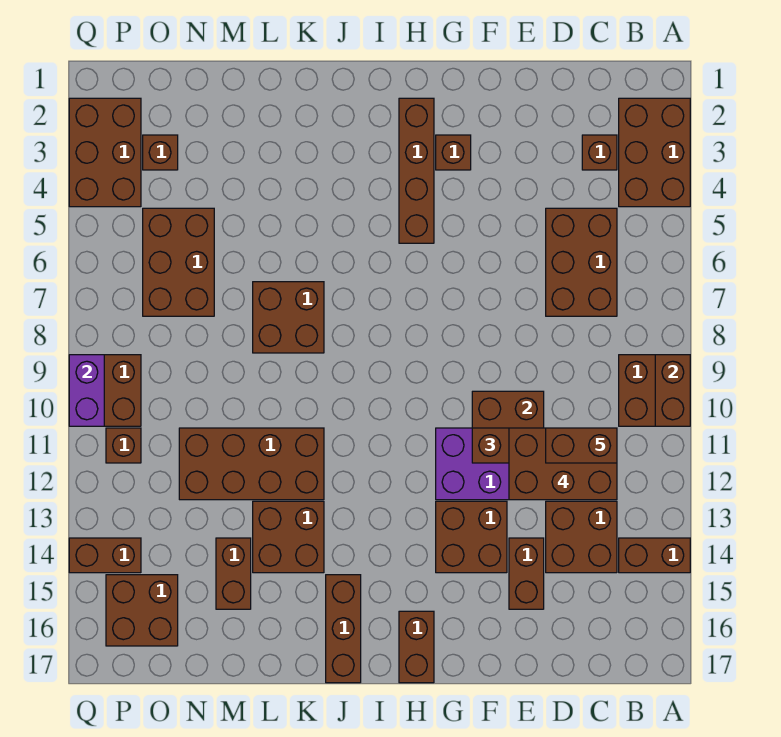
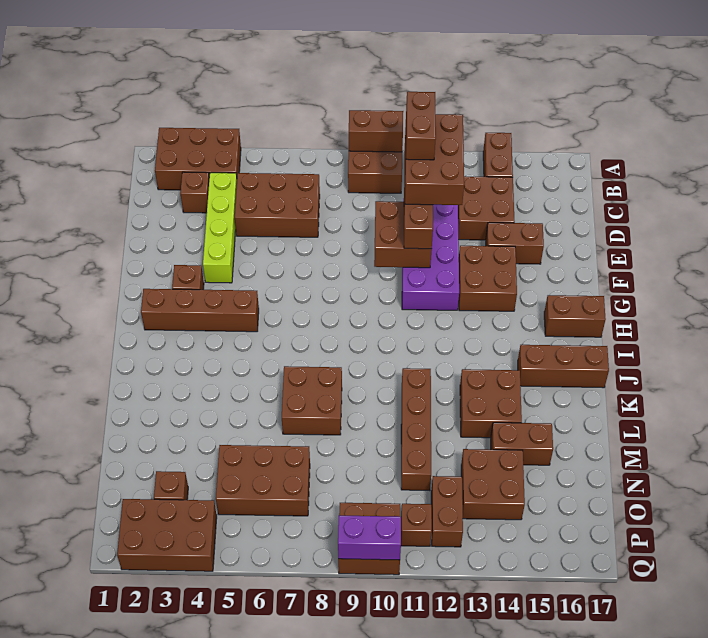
none -> lime 1x4 brick [203,173,237,283]
brown 2x4 brick [179,428,324,500] -> brown 1x4 brick [401,368,431,491]
brown 2x2 brick [106,575,178,646] -> brown 2x2 brick moved to [461,449,525,520]
brown 1x2 brick [69,538,141,573] -> brown 1x2 brick moved to [431,476,463,547]

